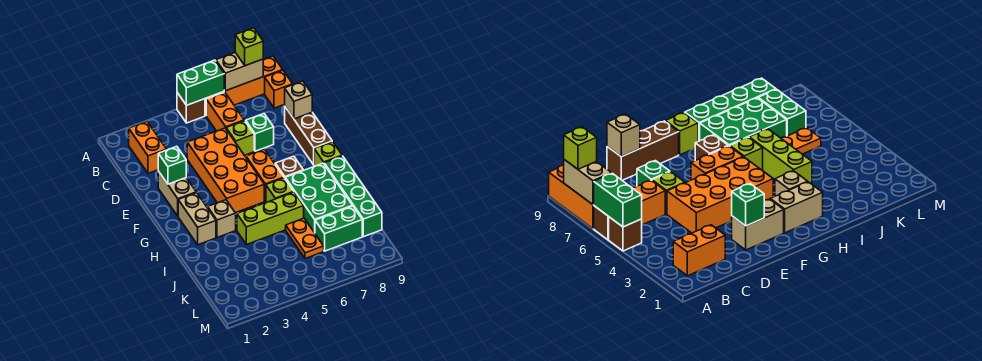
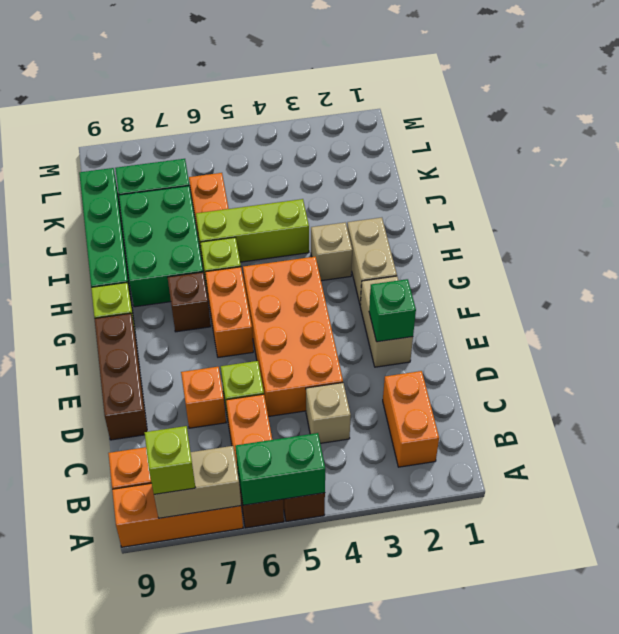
green 1x1 brick [246,114,274,151] -> orange 1x1 brick [181,367,226,428]
tan 1x1 brick [285,81,312,119] -> tan 1x1 brick moved to [306,383,351,443]

